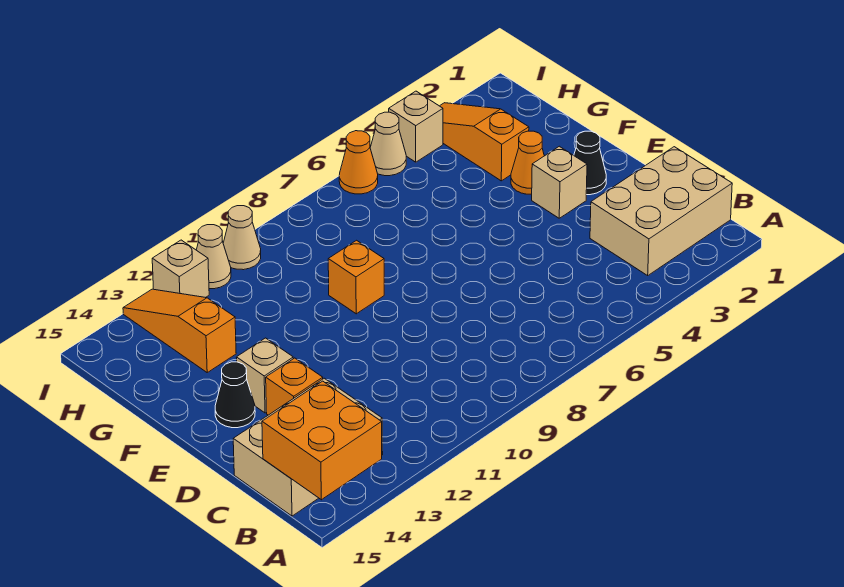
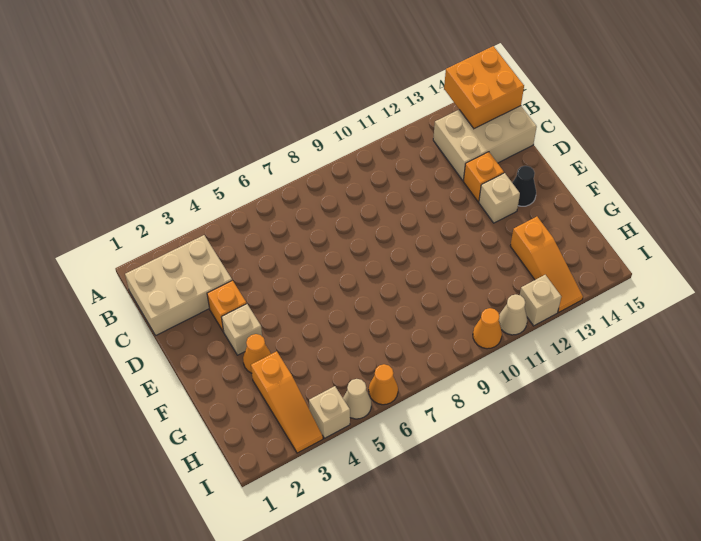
black 1x1 cone [574,131,606,195] -> none
orange 1x1 brick [328,240,384,314] -> orange 1x1 brick moved to [207,280,247,332]
tan 1x1 cone [223,206,261,270] -> orange 1x1 cone [473,308,502,349]

